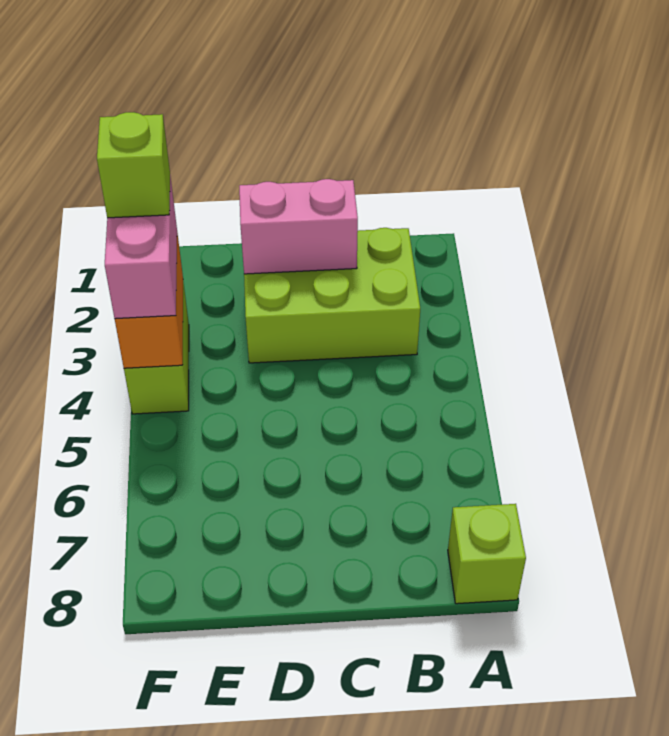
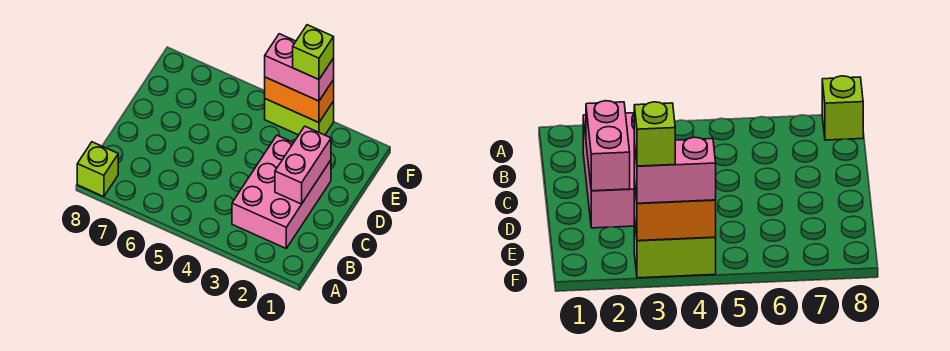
lime 2x3 brick [244,228,420,363] -> pink 2x3 brick [232,135,331,248]

